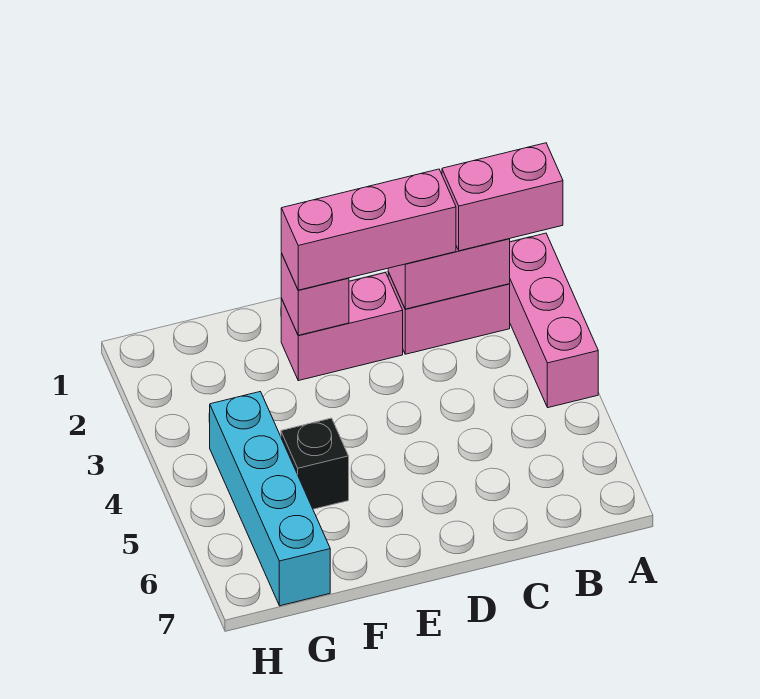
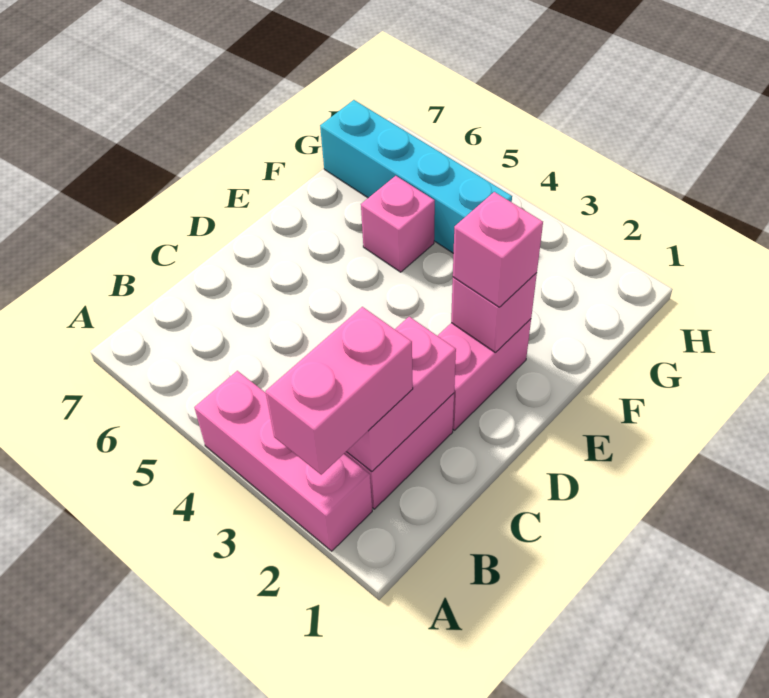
pink 1x3 brick [281,169,456,290] -> pink 1x1 brick [453,192,543,307]
black 1x1 brick [281,418,349,509] -> pink 1x1 brick [361,176,435,272]

